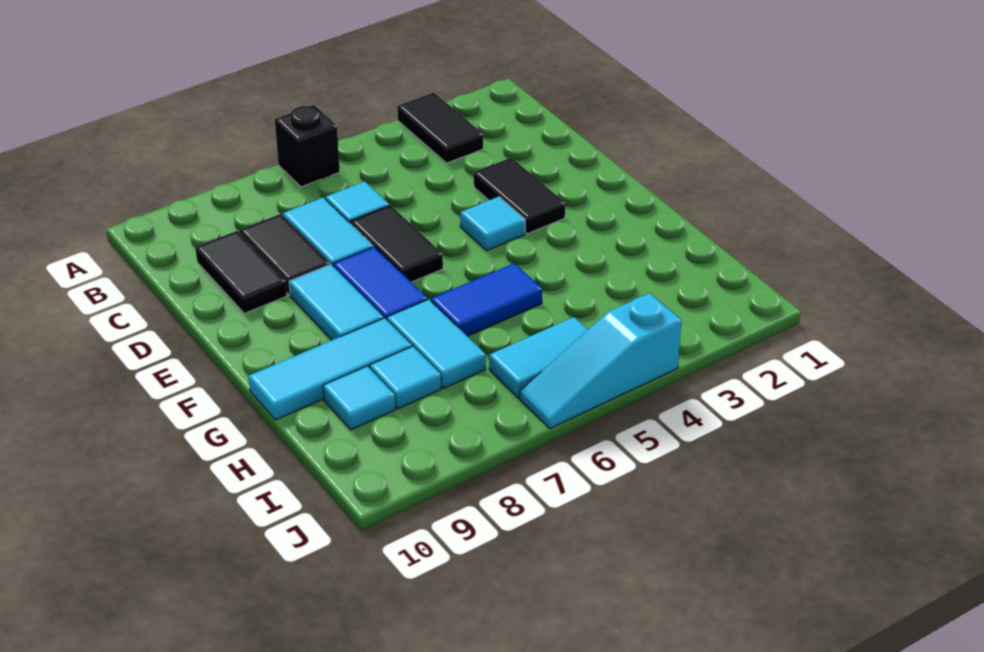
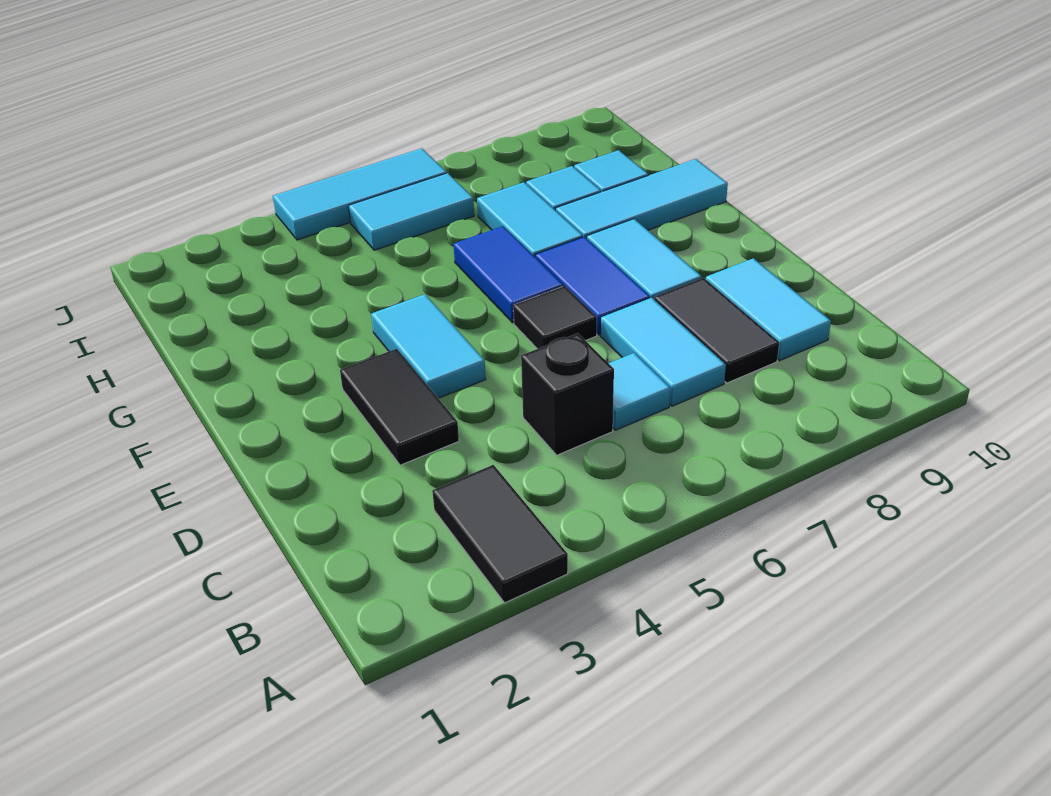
black 1x1 brick [275,105,340,187] -> black 1x1 brick moved to [521,333,614,455]
black 1x2 tile [195,231,287,314] -> cyan 1x2 tile [706,258,831,361]
black 1x2 tile [351,205,443,282] -> black 1x1 tile [513,286,597,349]
cyan 1x1 tile [460,197,525,251] -> cyan 1x2 tile [371,294,486,398]
blue 1x2 tile [431,263,542,336] -> blue 1x2 tile turned to [453,226,563,323]
cyan 1x3 slope [520,293,682,428] -> cyan 1x3 tile [273,148,446,240]

